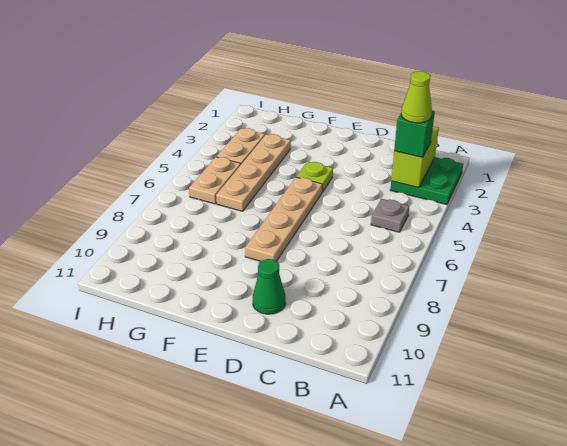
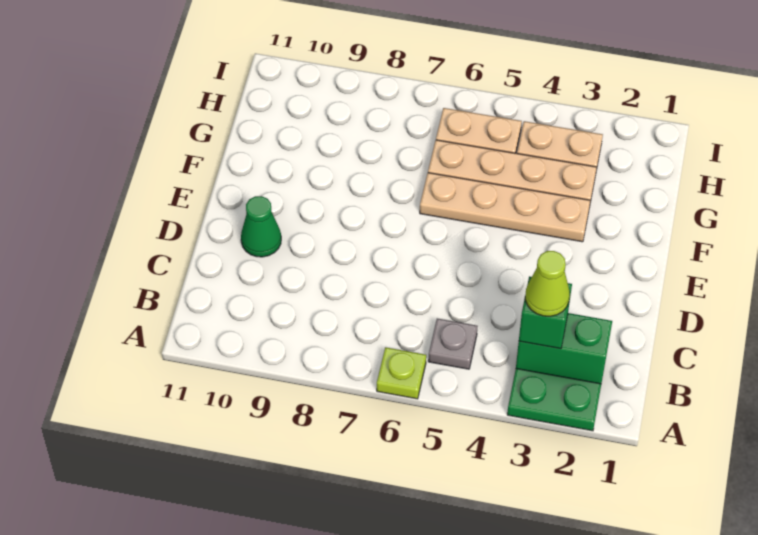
lime 1x2 brick [391,126,439,188] -> green 1x2 brick [516,313,612,384]
lime 1x1 plate [296,162,333,192] -> lime 1x1 plate moved to [377,347,426,399]
tan 1x4 plate [245,177,322,261] -> tan 1x4 plate moved to [420,173,590,242]

